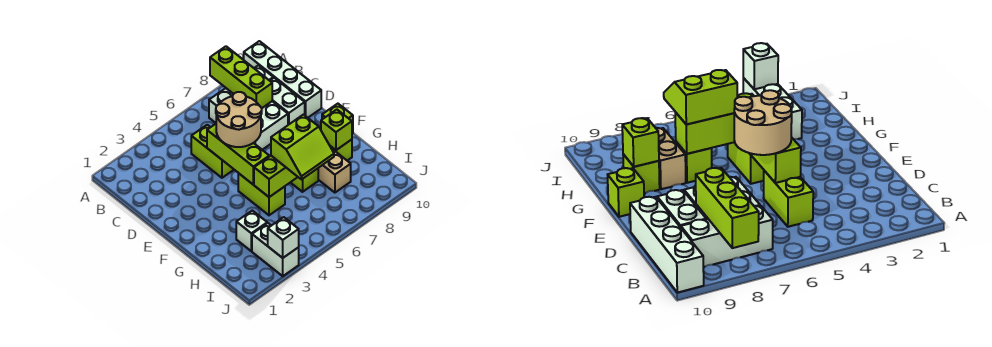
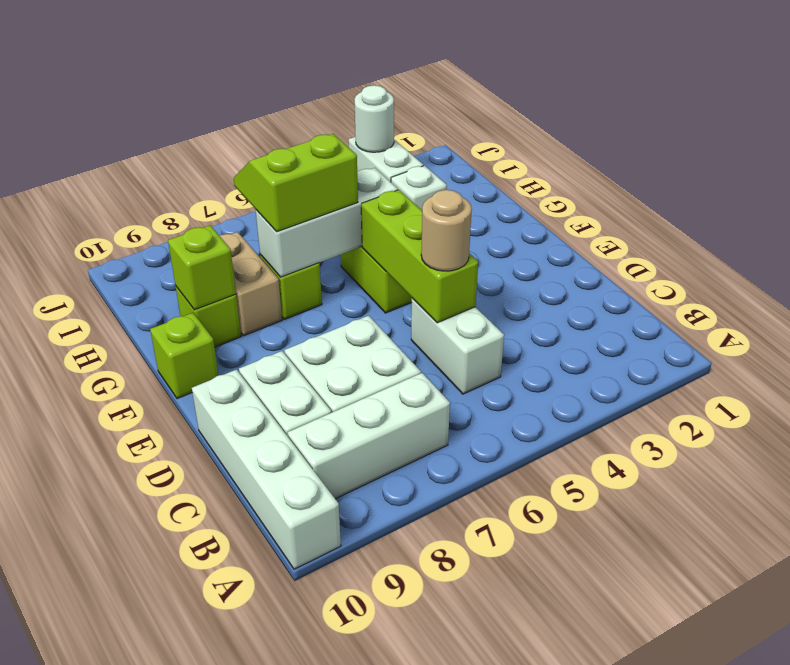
lime 1x3 brick [210,46,272,108] -> none
lime 1x2 brick [191,125,234,178] -> white 1x2 brick [411,298,504,394]
tan 2x2 round brick [216,92,262,147] -> tan 1x1 round brick [421,190,472,271]
lime 1x3 brick [254,156,297,197] -> white 1x3 brick [256,168,398,277]
white 1x1 brick [268,217,299,258] -> white 1x1 round brick [355,85,394,152]

